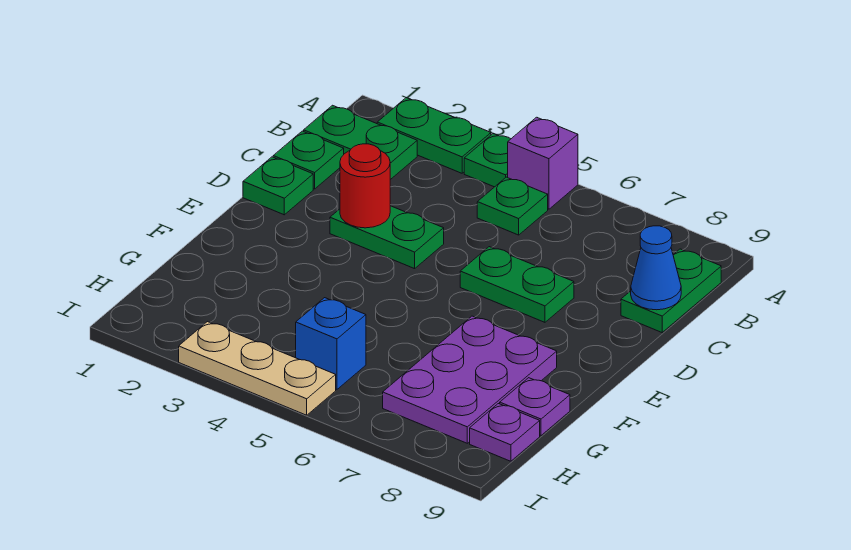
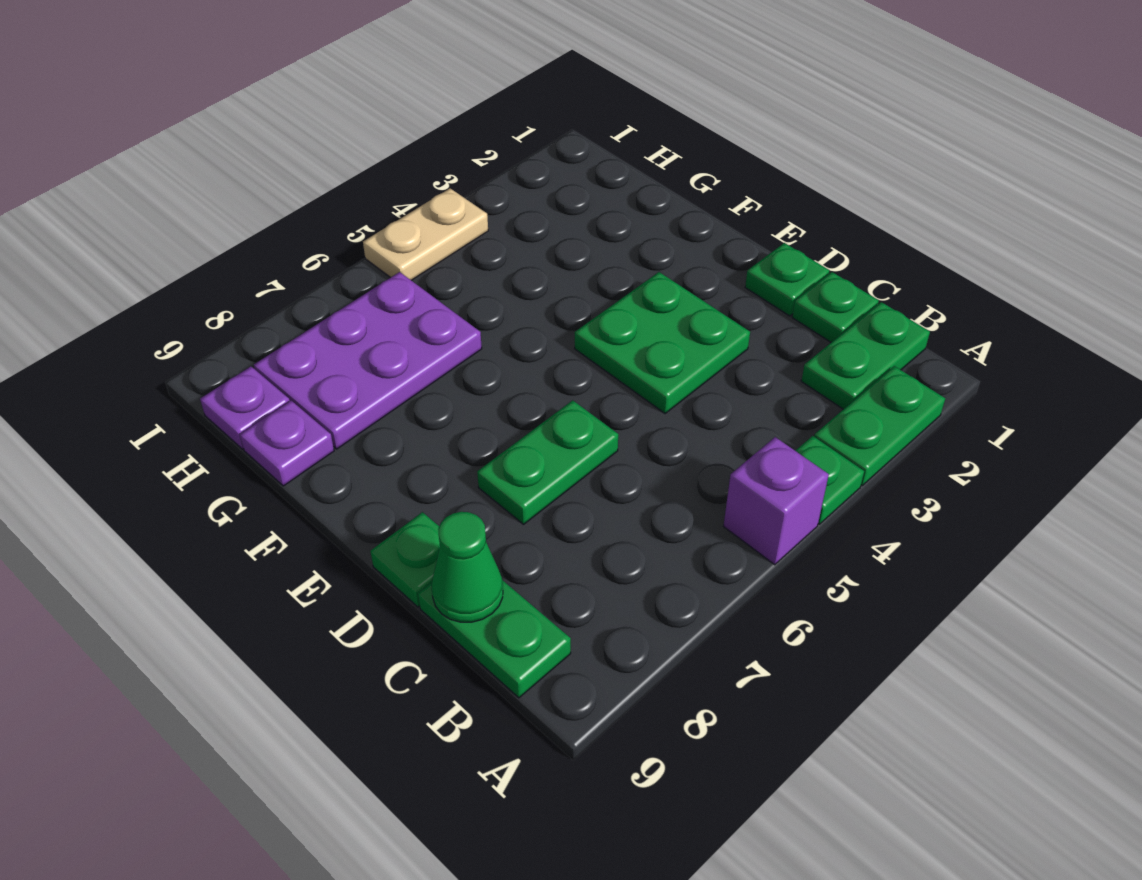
green 1x1 plate [477,177,548,235] -> green 1x1 plate moved to [370,512,440,607]
blue 1x1 cone [631,226,681,310] -> green 1x1 cone [432,512,503,622]
green 1x2 plate [330,206,444,269] -> green 2x2 plate [575,272,750,414]
red 1x1 round brick [340,144,390,228] -> none
purple 2x3 plate [383,316,557,443] -> purple 2x3 plate turned to [254,272,482,449]
blue 1x1 brick [296,298,366,389] -> none
tan 1x3 plate [179,322,336,415] -> tan 1x2 plate [363,188,488,280]

